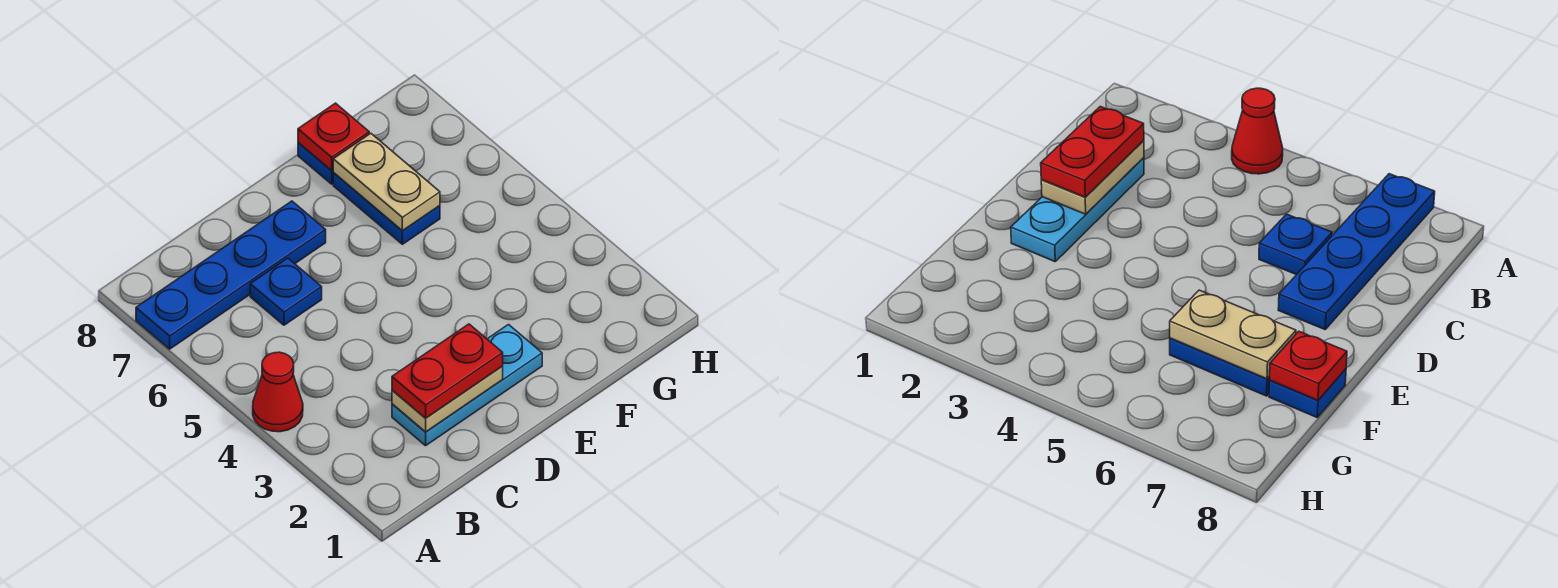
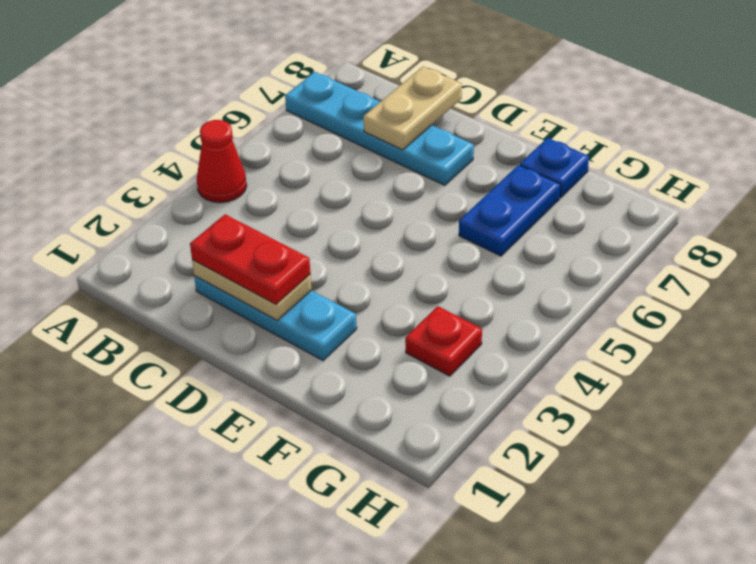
blue 1x4 plate [136,201,326,349] -> cyan 1x4 plate [285,72,474,185]
blue 1x1 plate [250,258,322,325] -> none
tan 1x2 plate [333,133,440,231] -> tan 1x2 plate moved to [363,67,462,150]
red 1x1 plate [298,103,369,171] -> red 1x1 plate moved to [405,306,482,376]

